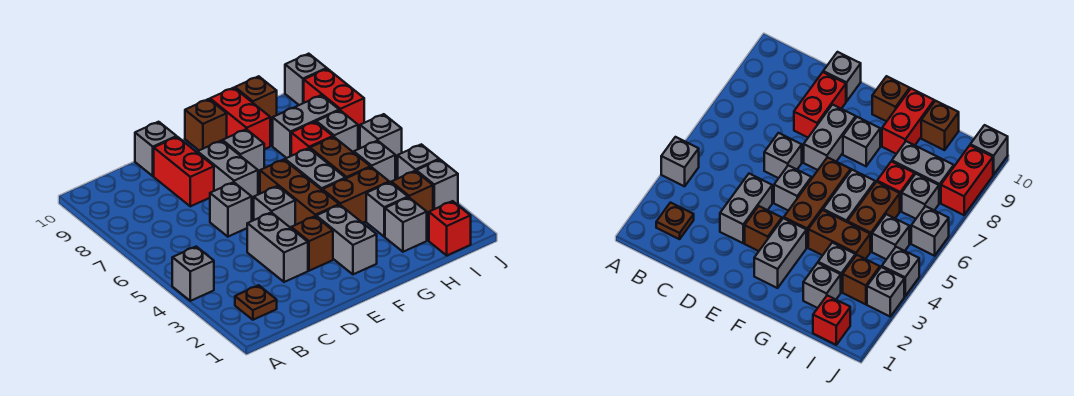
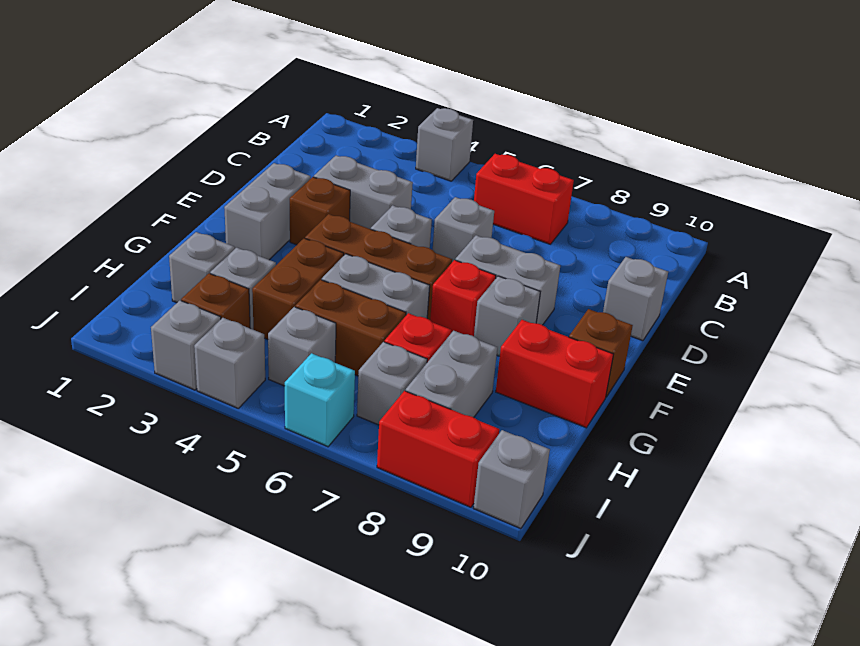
brown 1x1 plate [235,285,277,320] -> none
red 1x2 brick [154,137,214,206] -> red 1x2 brick moved to [474,154,574,244]
grey 1x2 brick [316,205,377,274] -> grey 1x2 brick turned to [224,163,311,260]
brown 1x1 brick [235,76,277,123] -> none
red 1x1 brick [429,201,471,255] -> red 1x1 brick moved to [430,260,496,336]
grey 1x1 brick [360,114,402,161] -> cyan 1x1 brick [285,353,355,447]

